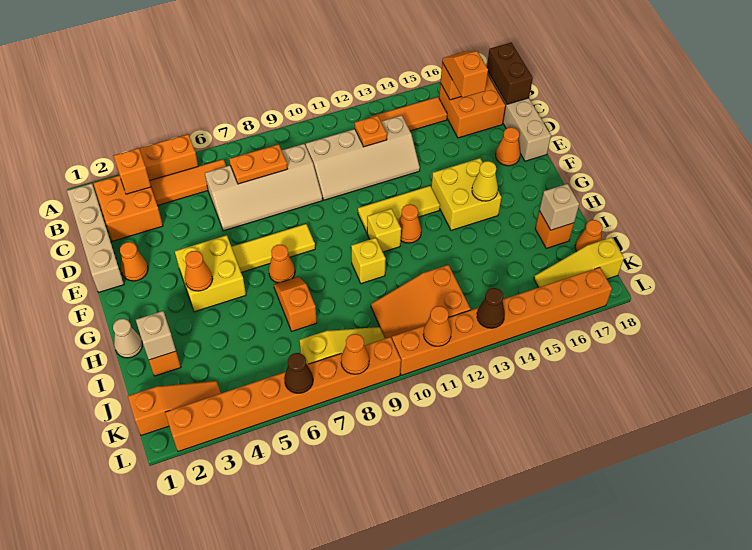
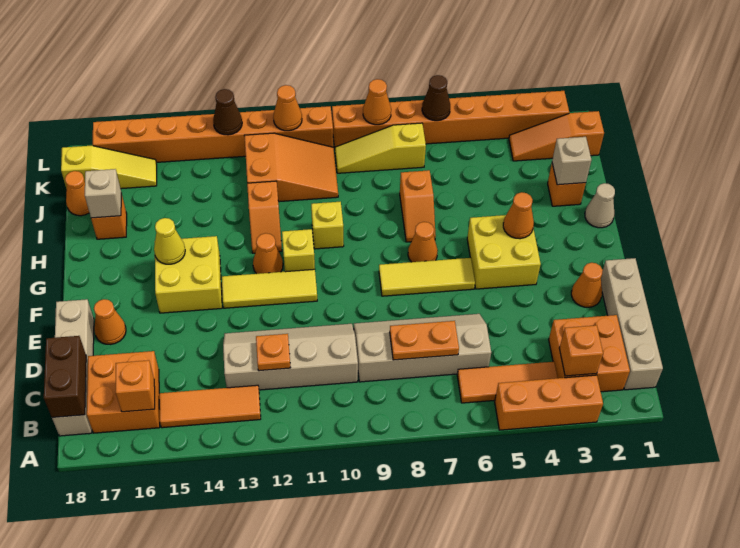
orange 1x2 slope [442,51,488,98] -> orange 1x2 slope moved to [247,181,282,253]

